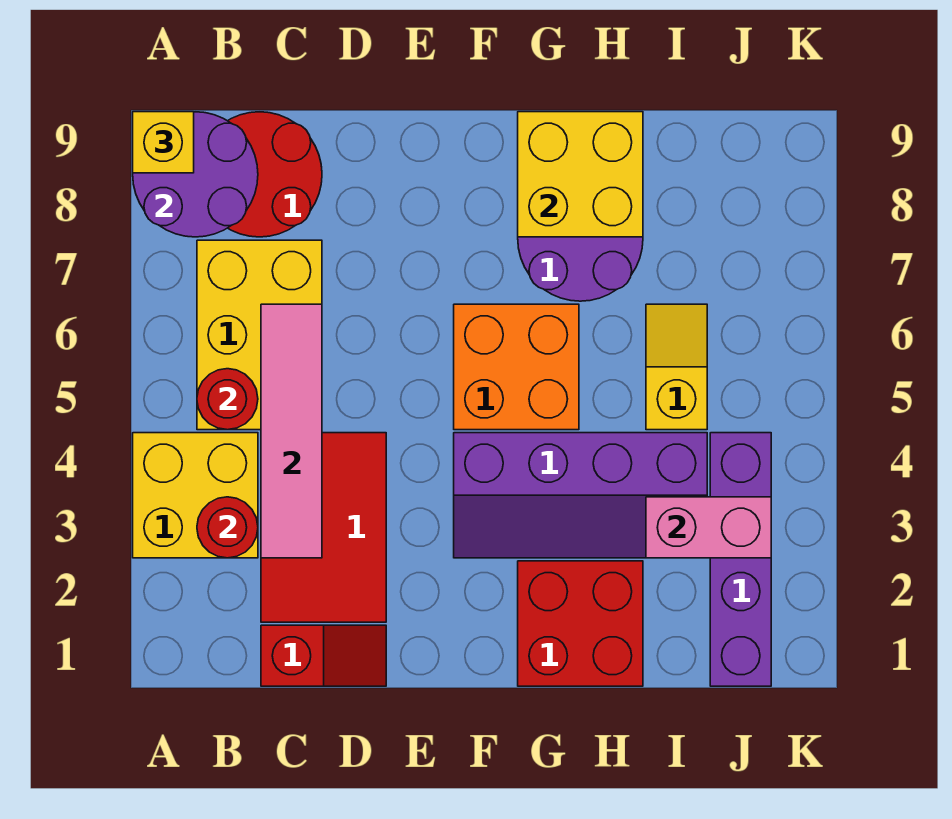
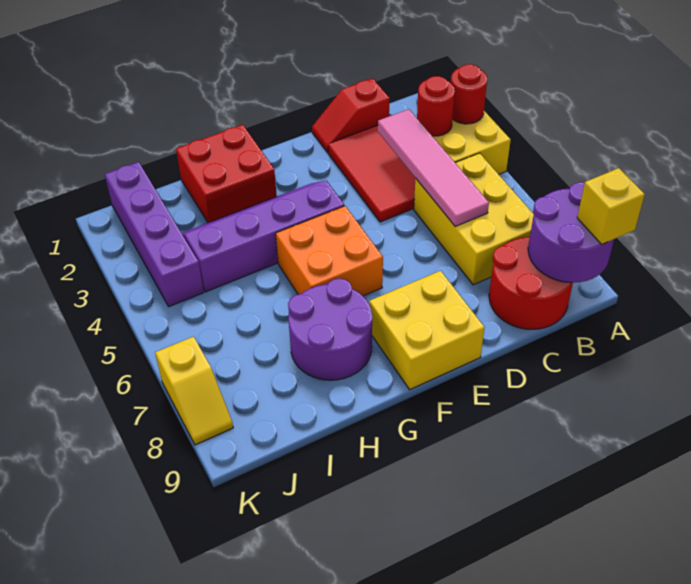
red 1x1 round brick [197,369,258,430] -> red 1x1 round brick moved to [451,64,487,124]
yellow 2x2 brick [518,112,643,237] -> yellow 2x2 brick moved to [369,271,485,390]
pink 1x2 brick [646,497,771,558] -> none
yellow 1x2 slope [646,304,707,430] -> yellow 1x2 slope moved to [155,337,233,445]

